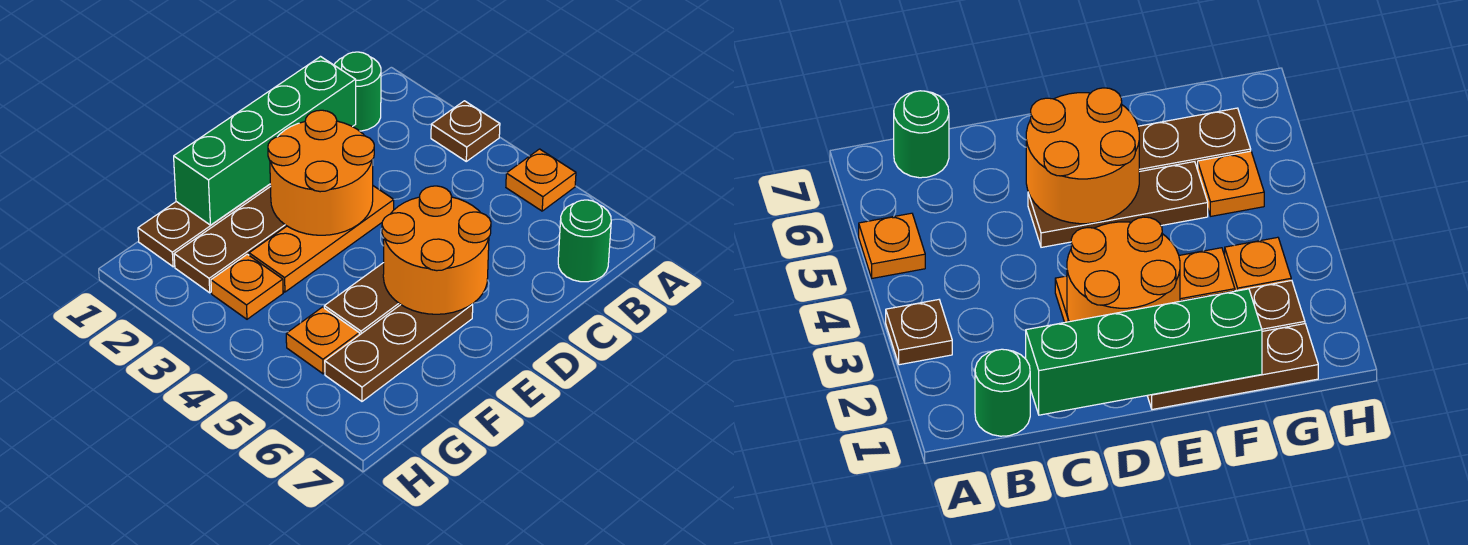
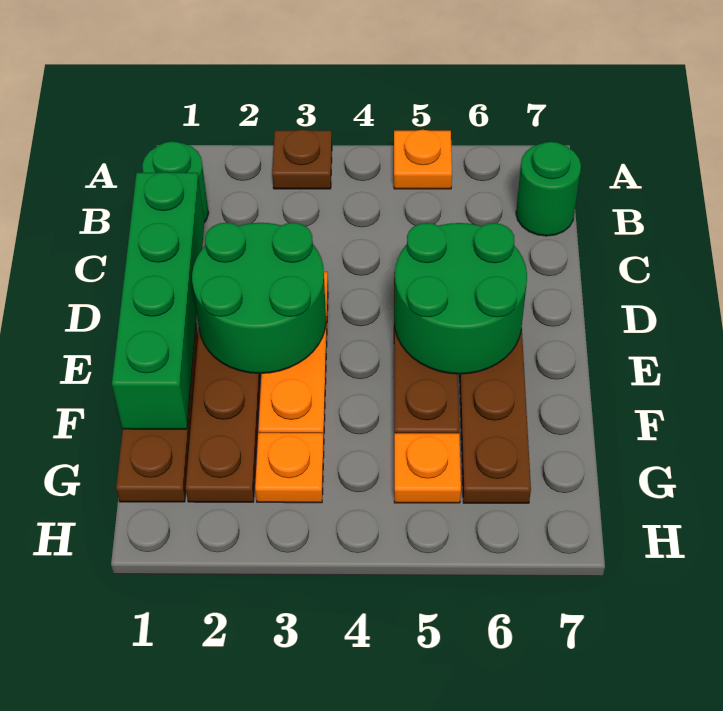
orange 2x2 round brick [268,110,374,235] -> green 2x2 round brick [192,223,326,373]
orange 2x2 round brick [382,186,491,314] -> green 2x2 round brick [394,223,527,374]

